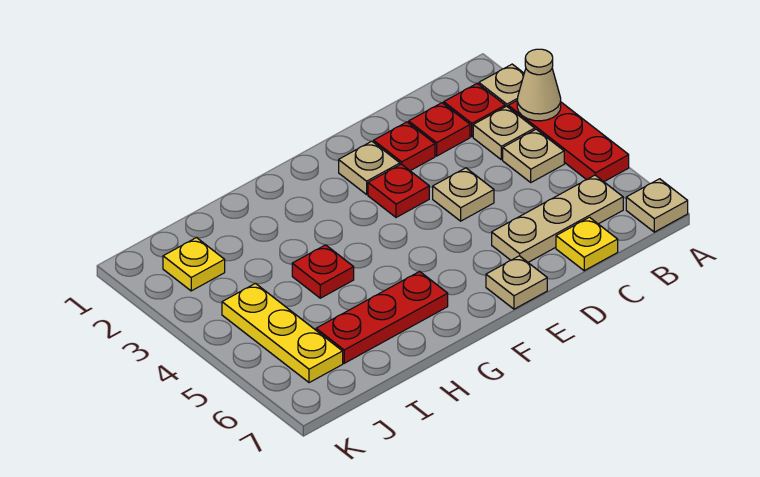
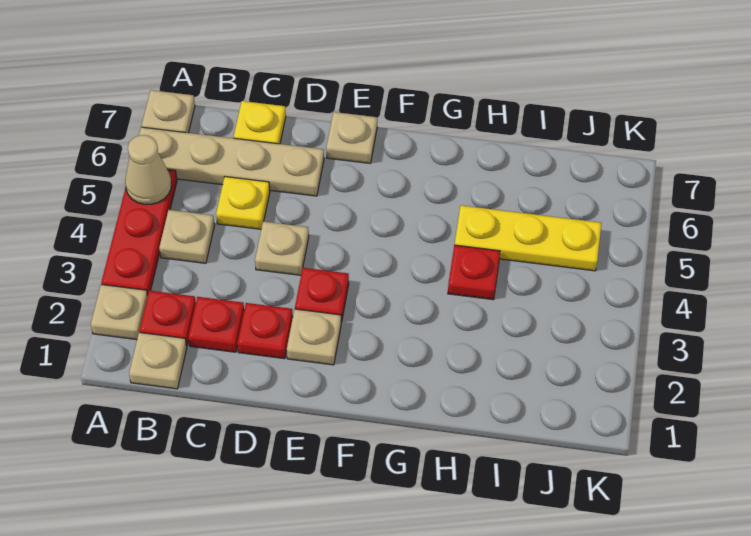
tan 1x1 cone [517,49,561,121] -> tan 1x1 cone moved to [125,135,171,204]
tan 1x1 plate [473,106,535,160] -> tan 1x1 plate moved to [129,332,187,389]
tan 1x3 plate [492,175,623,262] -> tan 1x4 plate [139,127,324,196]
red 1x3 plate [316,271,448,363] -> none
yellow 1x1 plate [163,237,225,291] -> yellow 1x1 plate moved to [216,177,270,229]
yellow 1x3 plate [222,283,343,383] -> yellow 1x3 plate turned to [454,205,601,271]

